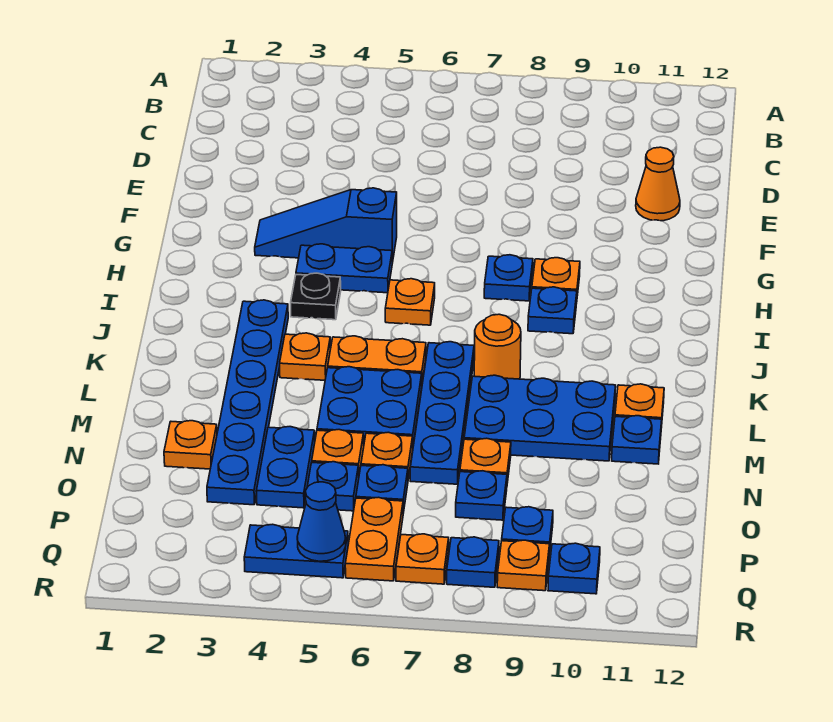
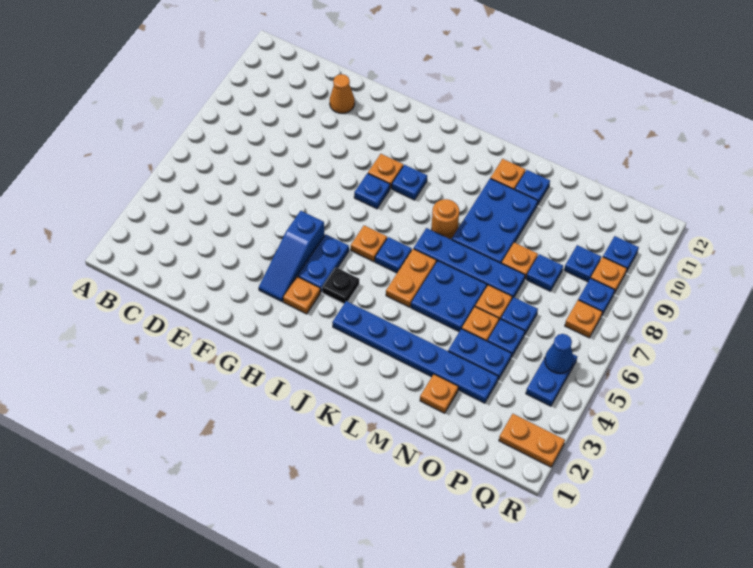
none -> blue 1x1 plate [375,237,412,273]
orange 1x1 plate [280,333,330,380] -> orange 1x1 plate moved to [283,277,321,314]
orange 1x2 plate [345,497,403,581] -> orange 1x2 plate moved to [499,414,565,467]

